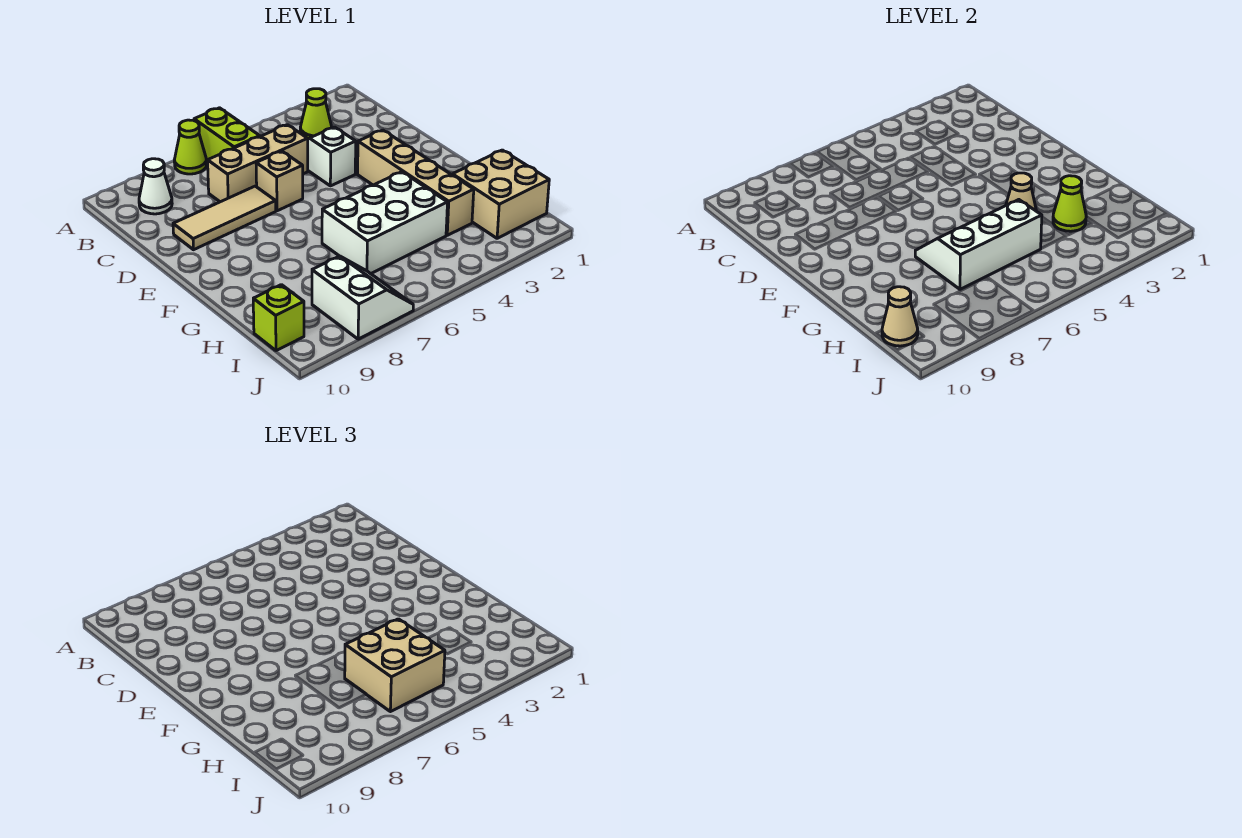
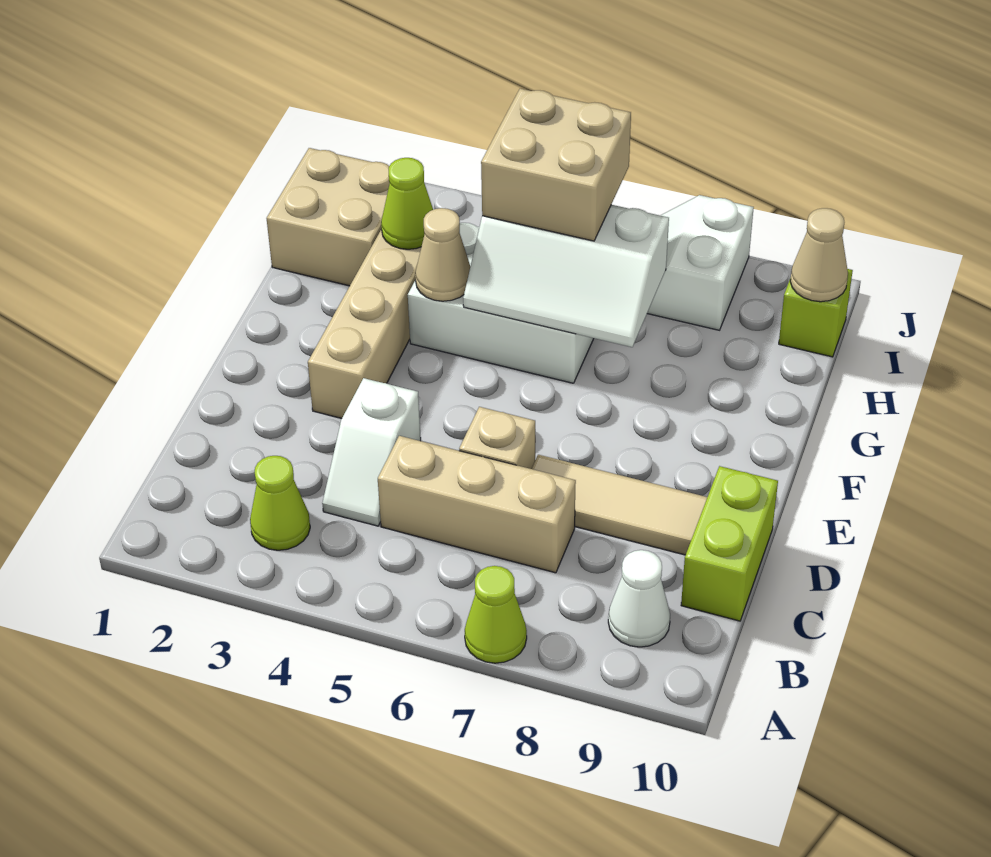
lime 1x2 brick [194,108,260,161] -> lime 1x2 brick moved to [681,466,778,621]

